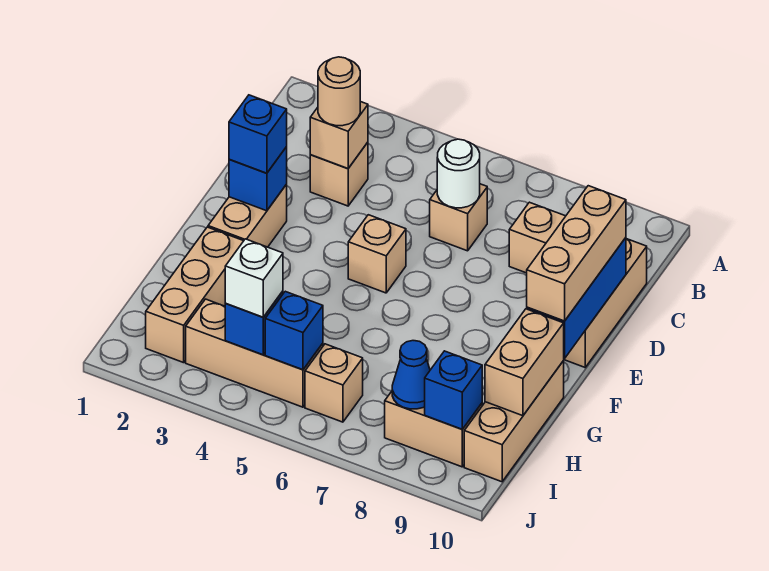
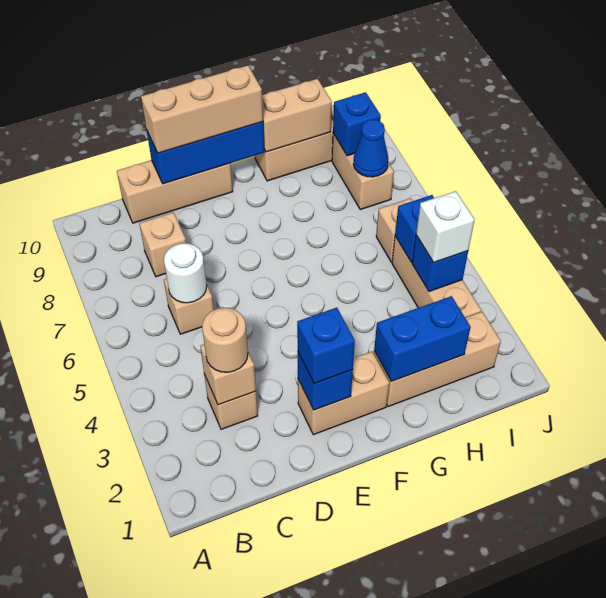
tan 1x1 brick [348,215,406,293] -> none
none -> blue 1x2 brick [374,296,471,381]

